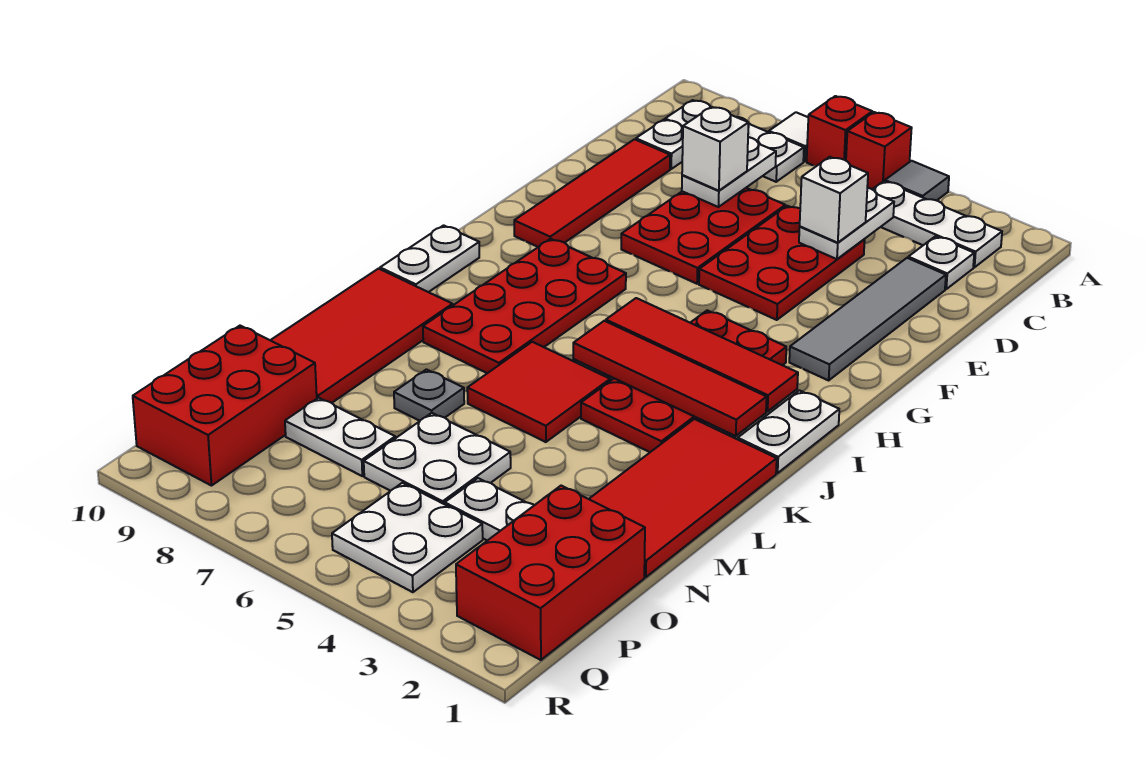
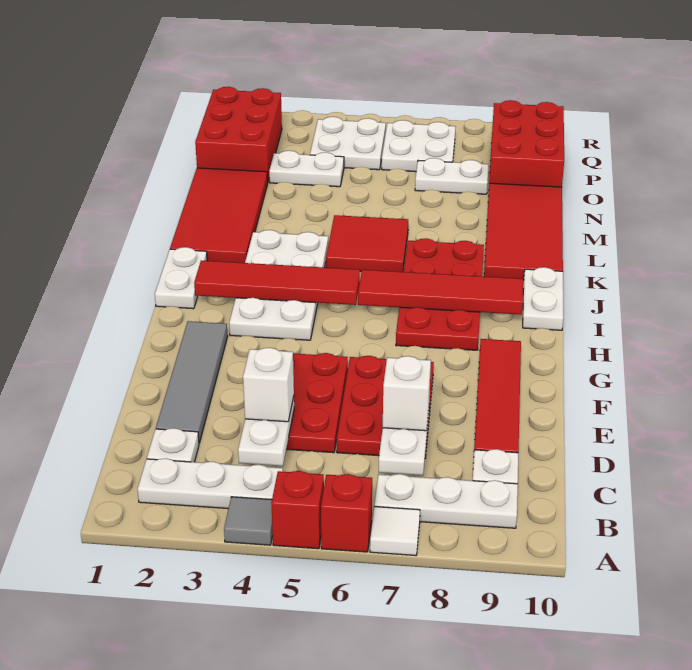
red 2x4 plate [581,310,786,452] -> white 2x4 plate [229,230,328,340]
red 1x4 tile [573,321,767,436] -> red 1x4 tile moved to [358,270,523,315]
grey 1x1 plate [394,370,464,421] -> none
white 2x2 plate [364,413,511,504] -> white 2x2 plate moved to [382,120,455,172]

